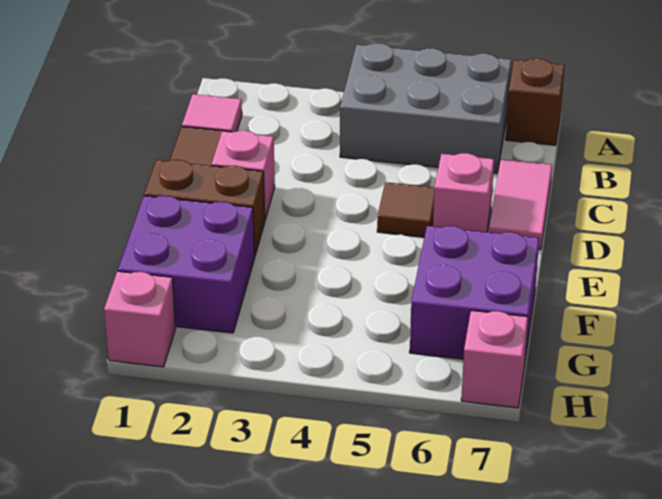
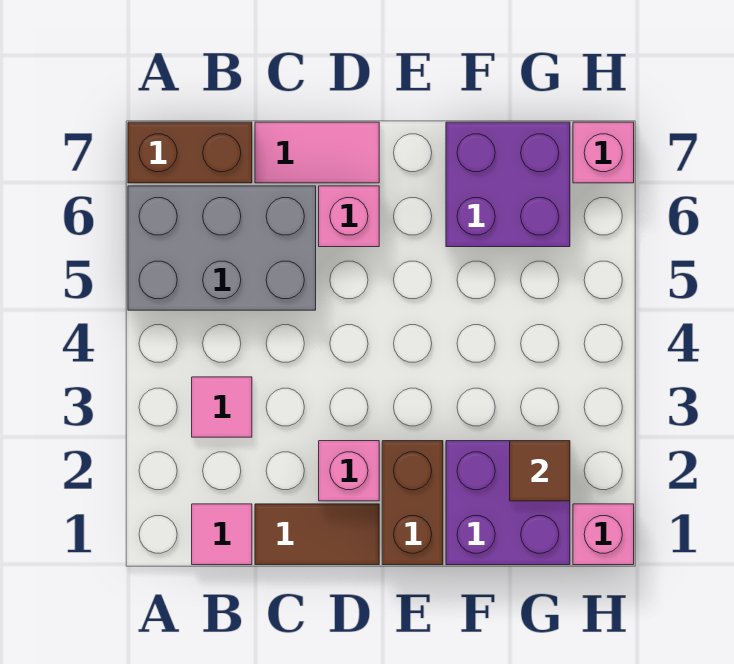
grey 2x3 brick [340,43,511,173] -> grey 2x3 brick turned to [128,186,316,310]
brown 1x1 brick [506,59,564,145] -> brown 1x2 brick [128,122,252,183]
none -> pink 1x1 tile [192,377,252,437]
brown 1x1 tile [377,182,434,237] -> brown 1x1 tile moved to [510,441,570,501]

